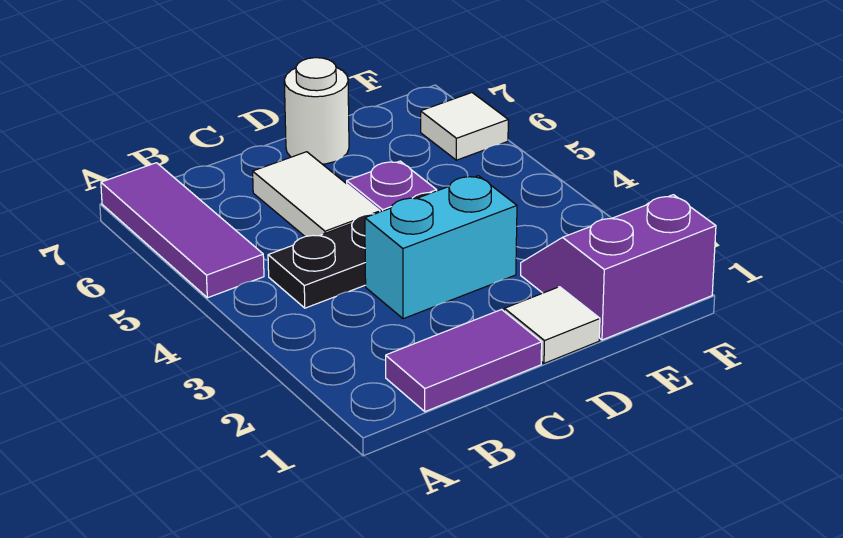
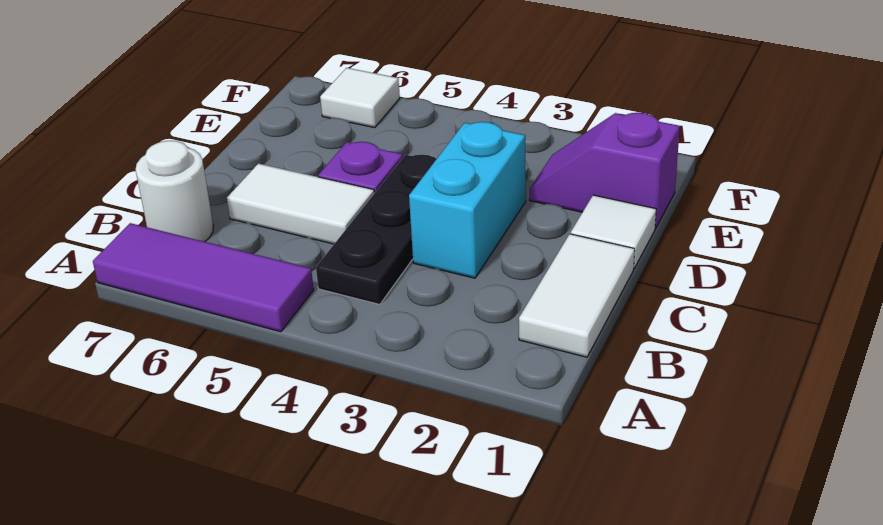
purple 1x2 tile [386,310,542,412] -> white 1x2 tile [519,234,635,357]
white 1x1 round brick [284,58,349,164] -> white 1x1 round brick moved to [136,140,213,242]
purple 2x2 slope [521,195,716,340] -> purple 1x2 slope [530,113,680,228]

